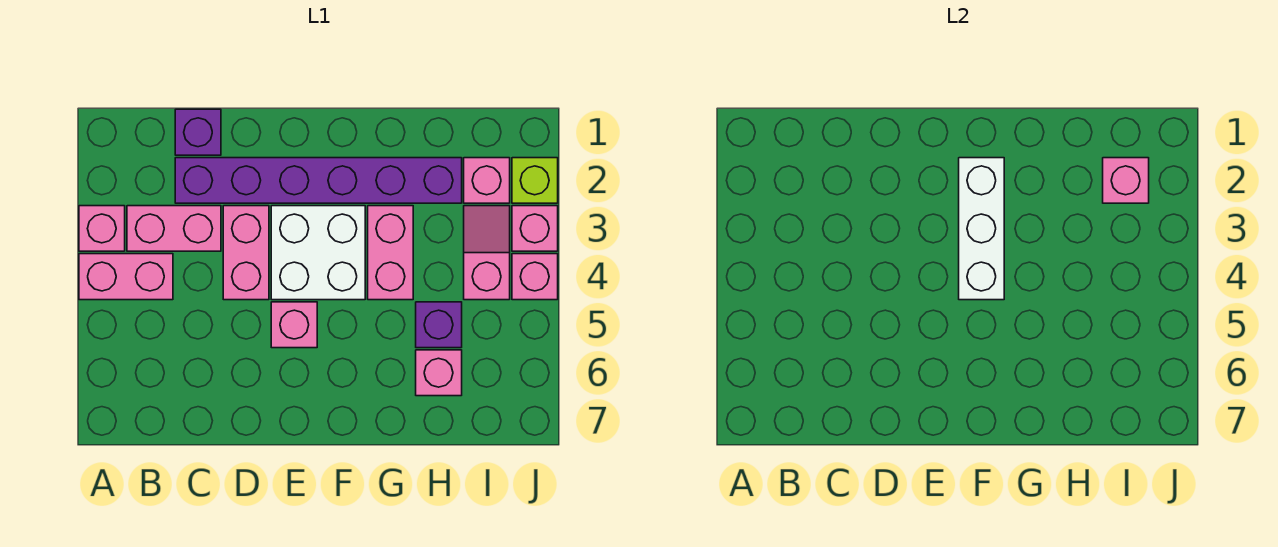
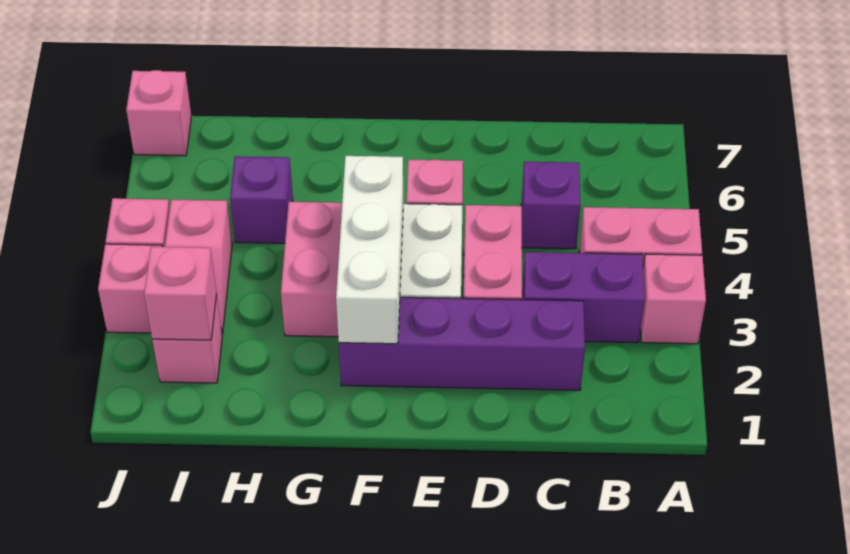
pink 1x2 brick [127,206,221,251] -> purple 1x2 brick [522,252,645,343]
purple 1x1 brick [175,109,221,155] -> purple 1x1 brick moved to [521,162,580,249]
purple 1x6 brick [175,158,462,203] -> purple 1x4 brick [339,297,585,390]
pink 1x1 brick [416,350,462,396] -> pink 1x1 brick moved to [126,70,191,156]
lime 1x1 brick [512,158,558,203] -> none

